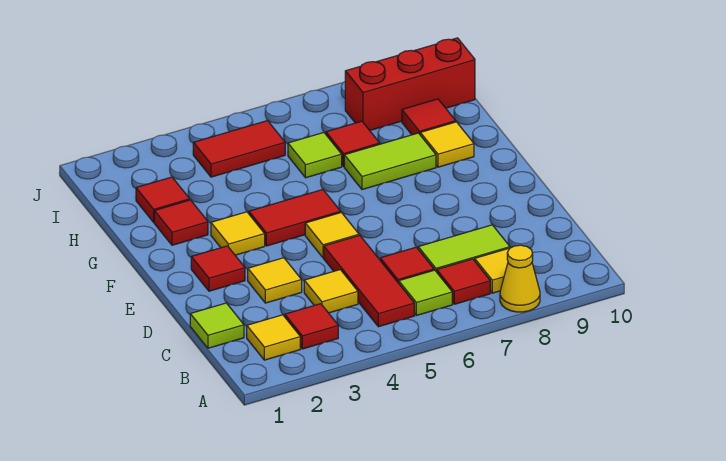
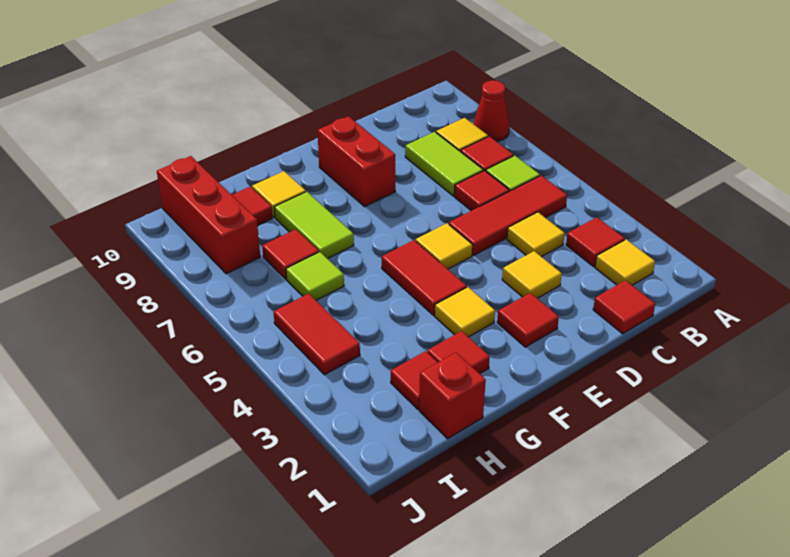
yellow 1x1 cone [500,245,540,312] -> red 1x1 cone [474,80,510,142]
lime 1x1 tile [190,303,244,348] -> red 1x1 tile [593,280,655,334]
none -> red 1x2 brick [317,116,395,207]
none -> red 1x1 brick [419,353,486,439]

